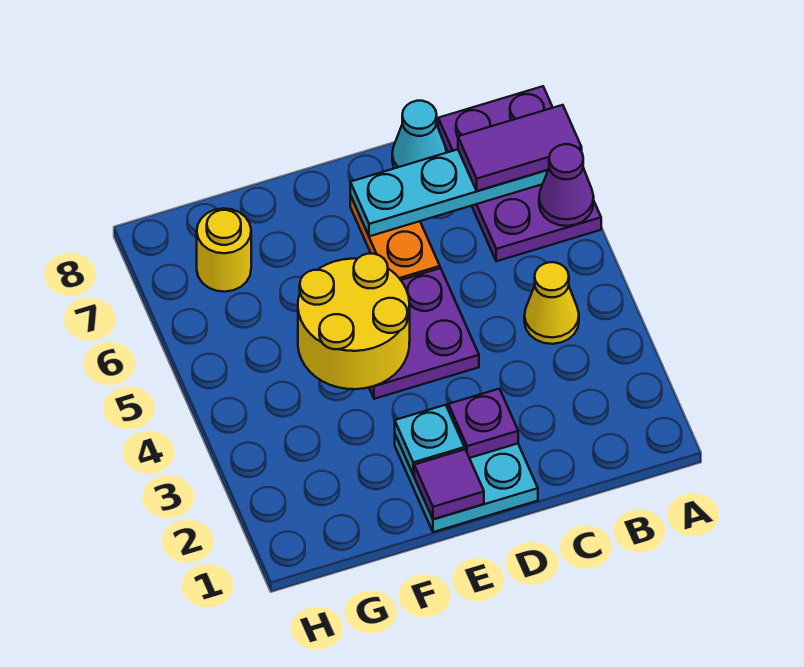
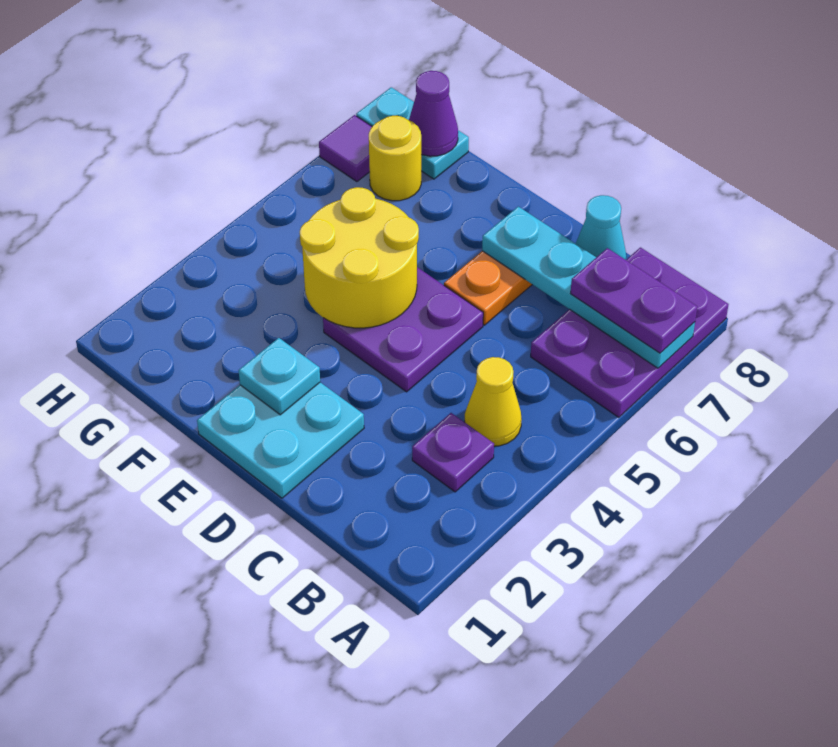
purple 1x1 cone [539,144,594,226] -> purple 1x1 cone moved to [409,71,458,156]
purple 1x2 tile [458,105,582,191] -> purple 1x2 plate [571,248,697,353]
purple 1x1 plate [448,389,518,458] -> purple 1x1 plate moved to [412,413,494,492]
purple 1x1 tile [414,449,484,519] -> purple 1x1 tile moved to [319,115,372,182]
none -> cyan 1x2 plate [356,87,469,179]

